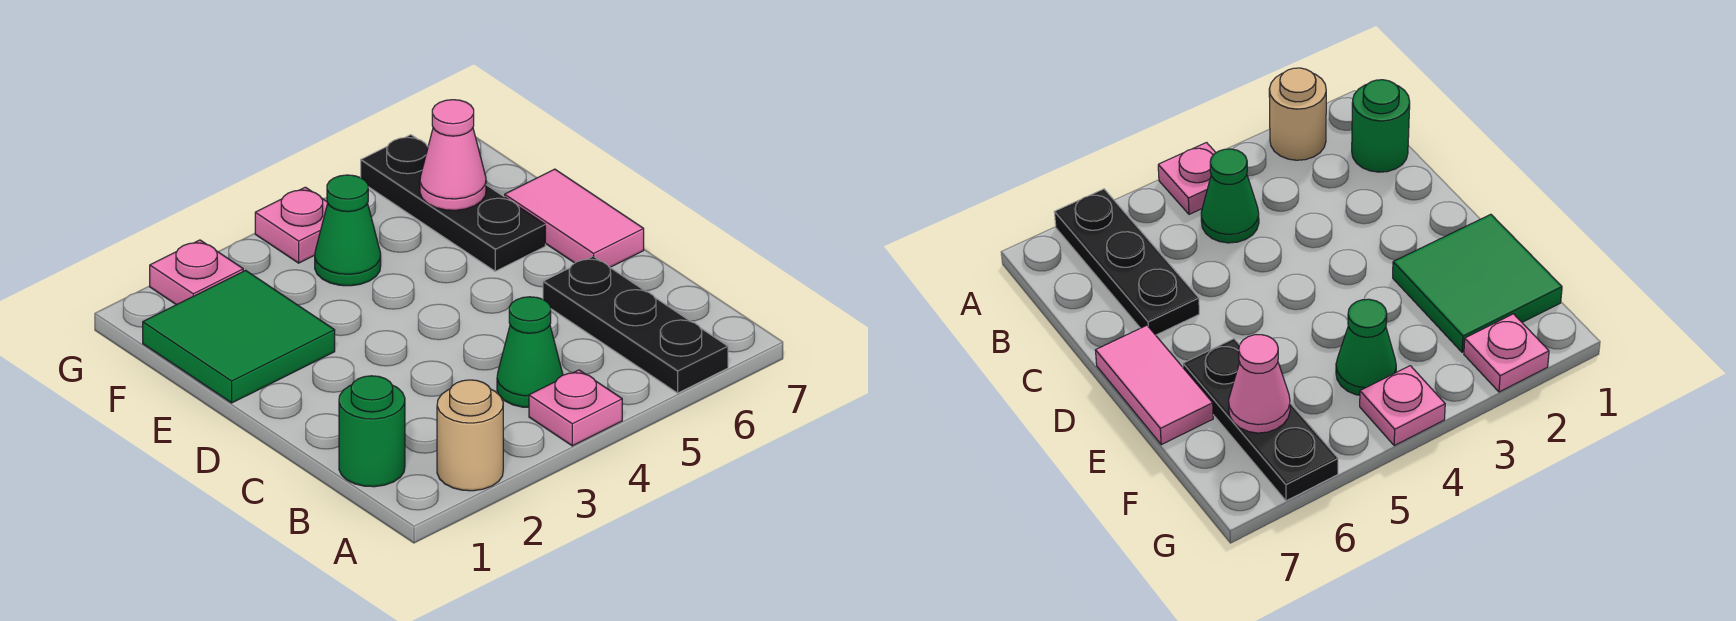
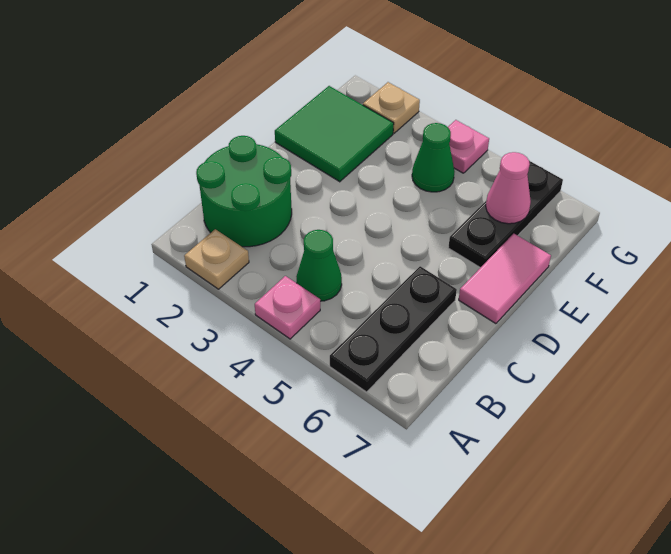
tan 1x1 round brick [437,380,503,491] -> tan 1x1 plate [184,229,249,289]
green 1x1 round brick [339,376,405,487] -> green 2x2 round brick [196,136,292,247]
pink 1x1 plate [150,240,243,305] -> tan 1x1 plate [363,82,420,133]

